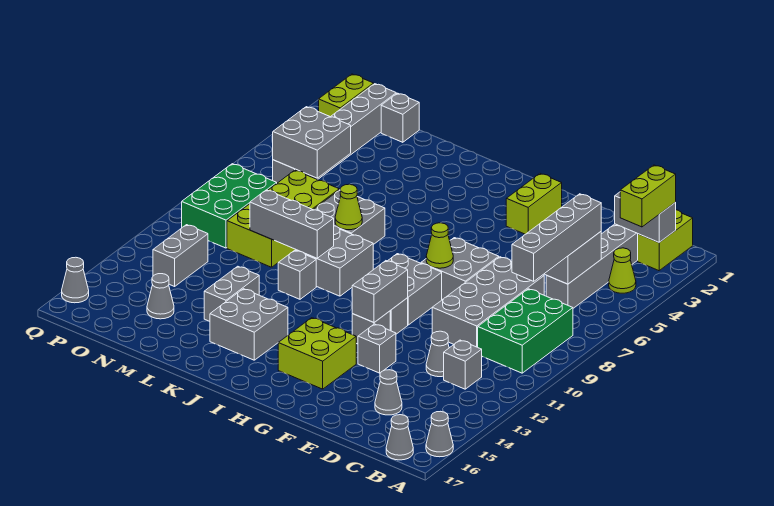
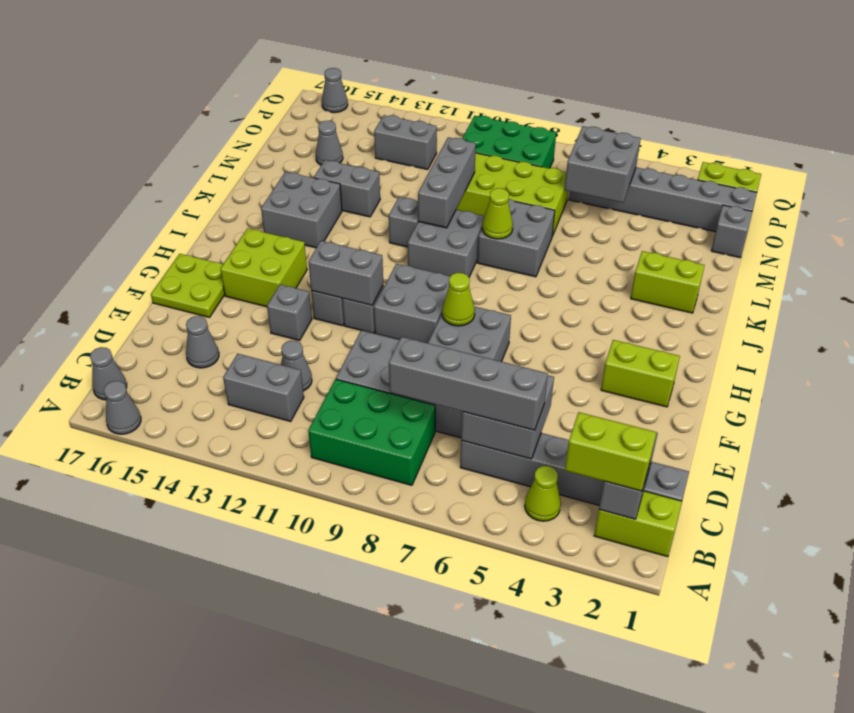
grey 1x1 brick [444,340,482,389] -> grey 1x2 brick [223,354,304,421]
none -> lime 2x2 plate [151,254,225,317]
none -> lime 1x2 brick [631,251,705,313]

